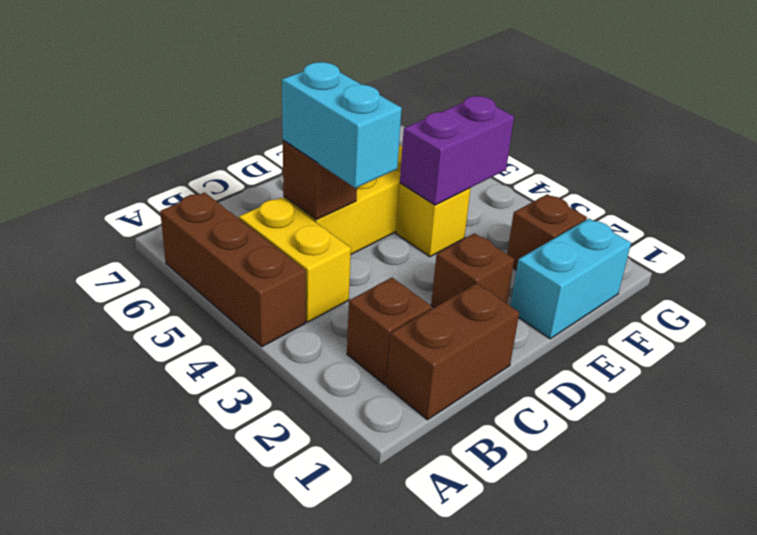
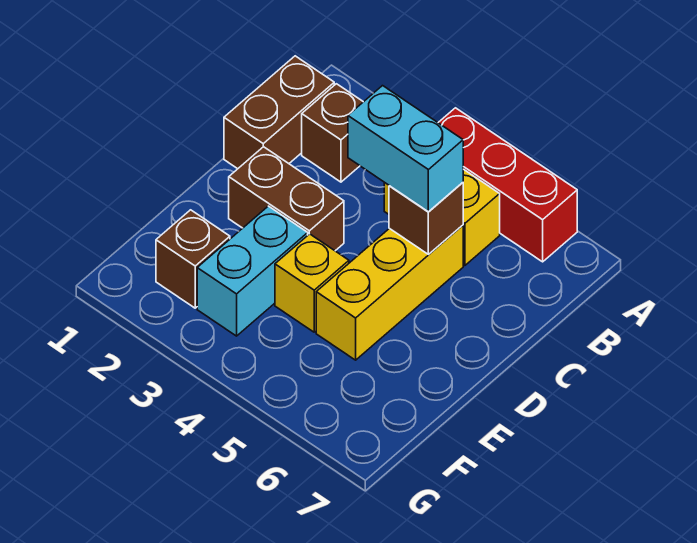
brown 1x3 brick [160,192,306,347] -> red 1x3 brick [438,108,577,262]
brown 1x1 brick [431,233,514,308] -> brown 1x2 brick [229,147,344,251]
cyan 1x2 brick [511,219,631,339] -> cyan 1x2 brick moved to [197,206,308,336]
purple 1x2 brick [400,96,514,205] -> none

